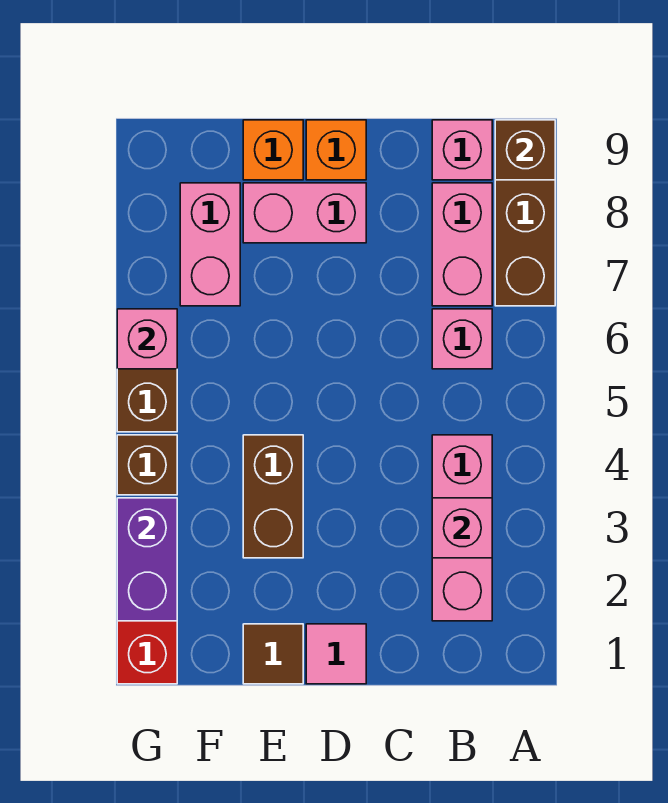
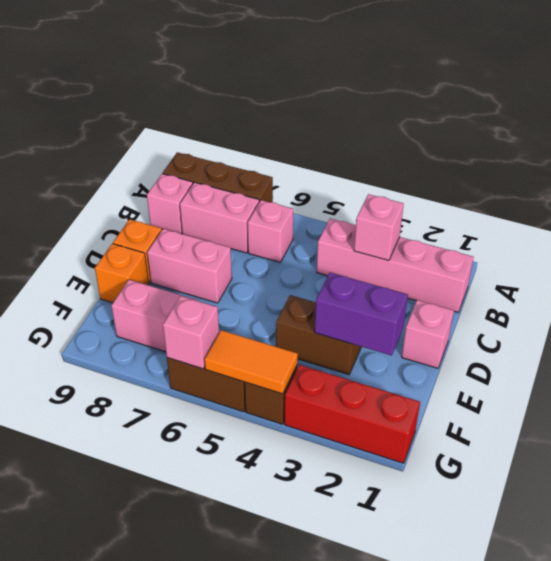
brown 1x1 brick [495,120,555,180] -> none
pink 1x3 brick [432,435,492,621] -> pink 1x4 brick [317,219,474,312]
pink 1x1 tile [306,624,366,684] -> pink 1x1 brick [402,300,454,368]
pink 1x2 brick [243,183,366,243] -> pink 1x2 brick turned to [147,229,232,303]
brown 1x1 tile [243,624,303,684] -> none
purple 1x2 brick [117,498,177,621] -> purple 1x2 brick moved to [315,273,408,356]
none -> orange 1x2 tile [205,330,298,394]

